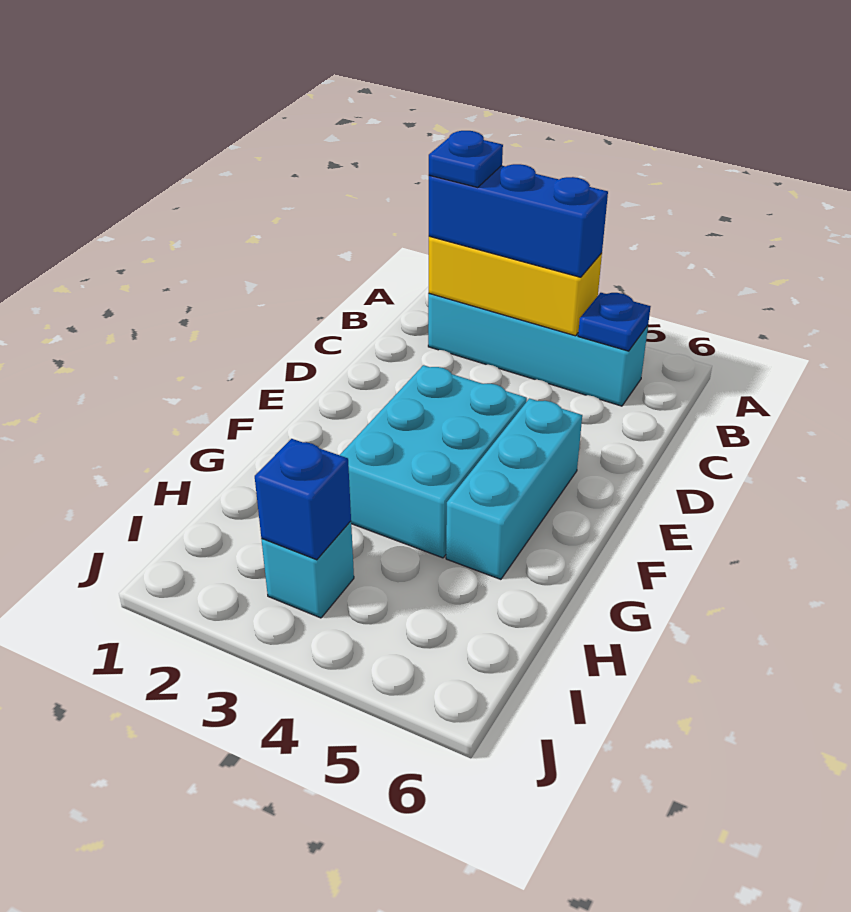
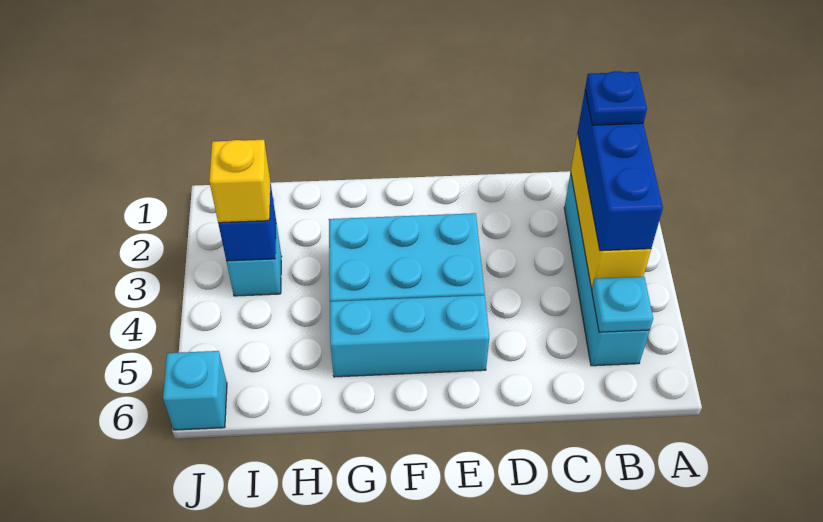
blue 1x1 plate [578,293,651,351] -> cyan 1x1 plate [592,277,653,332]
none -> yellow 1x1 brick [209,140,270,223]
none -> cyan 1x1 brick [163,351,227,430]

